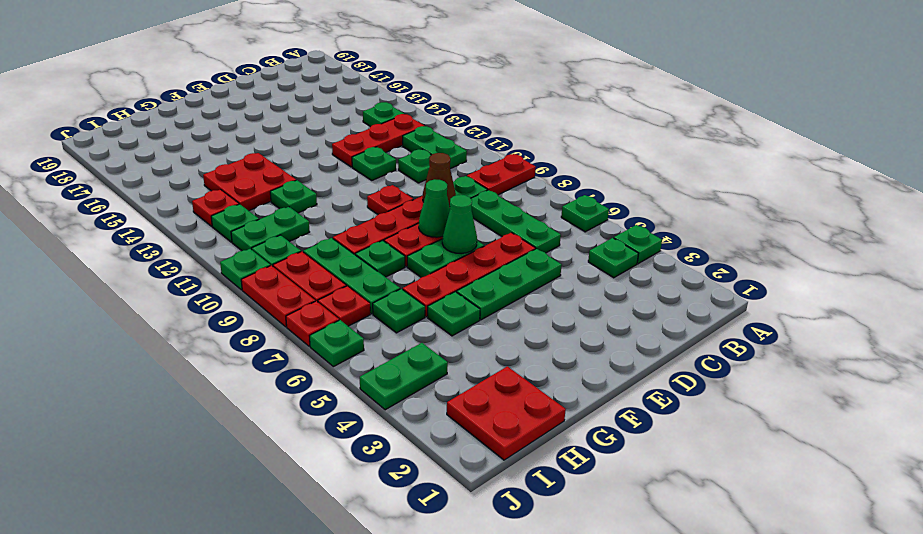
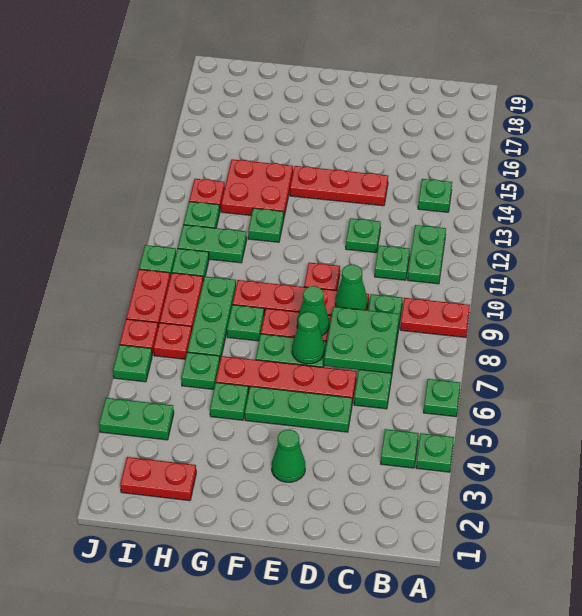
red 1x3 plate [332,114,424,167] -> red 1x3 plate moved to [290,166,388,206]
none -> green 2x2 plate [324,307,399,373]
brown 1x1 cone [422,153,456,206] -> green 1x1 cone [335,264,367,310]
none -> green 1x1 cone [272,430,305,482]
red 2x2 plate [447,366,566,460] -> red 1x2 plate [120,457,196,501]

